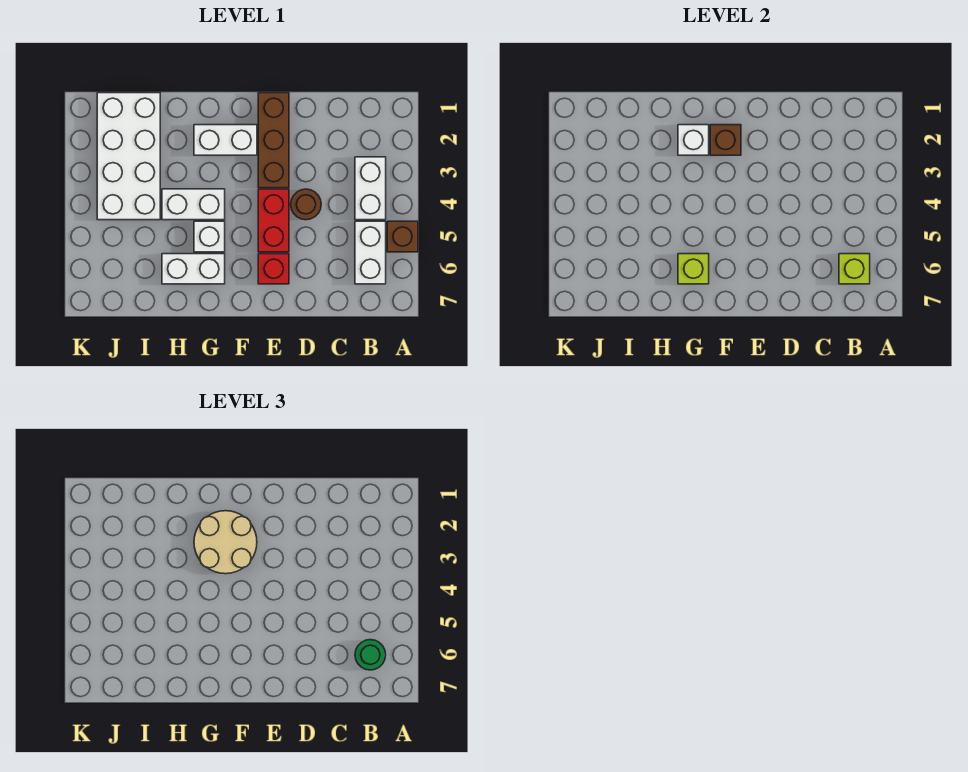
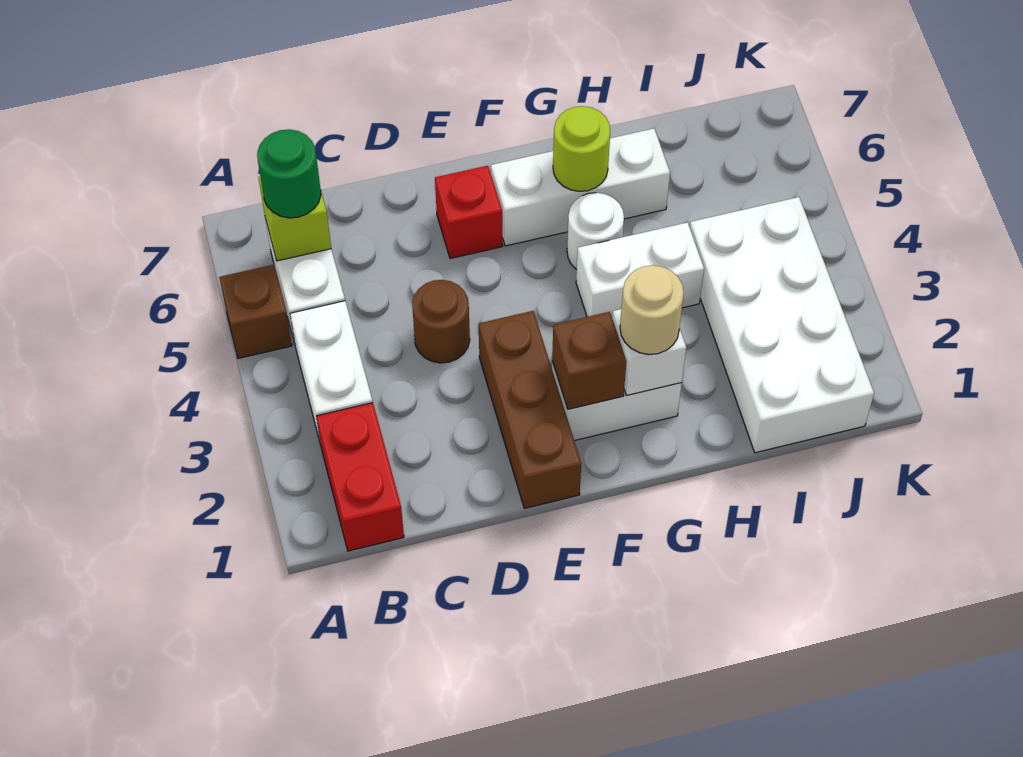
red 1x2 brick [258,189,289,252] -> red 1x2 brick moved to [316,403,404,551]
tan 2x2 round brick [194,511,257,574] -> tan 1x1 round brick [620,265,684,355]
white 1x1 brick [194,221,225,252] -> white 1x1 round brick [567,193,624,270]
white 1x2 brick [162,254,225,284] -> white 1x3 brick [491,128,670,246]
lime 1x1 brick [678,254,709,284] -> lime 1x1 round brick [553,106,610,191]

